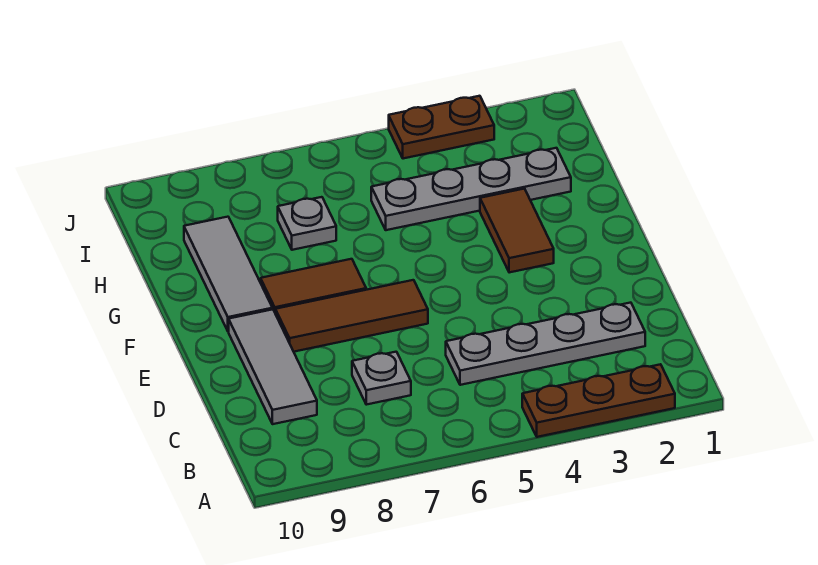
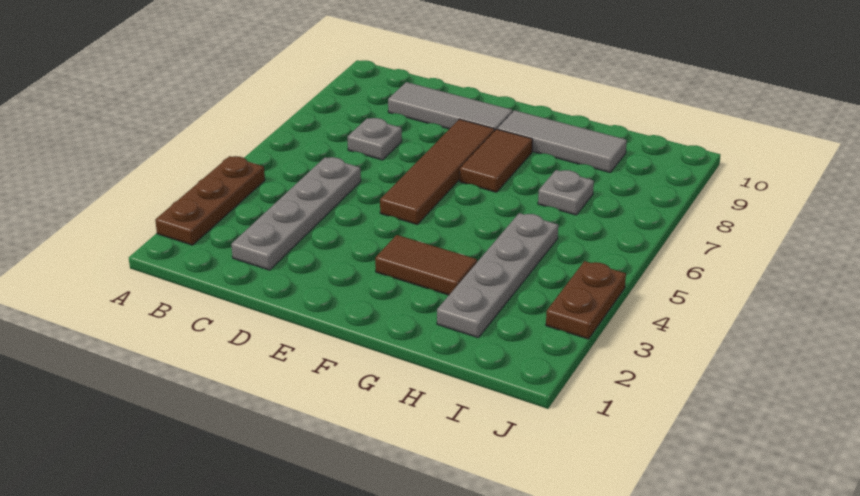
brown 1x3 tile [275,280,428,352] -> brown 1x4 tile [380,119,495,224]

